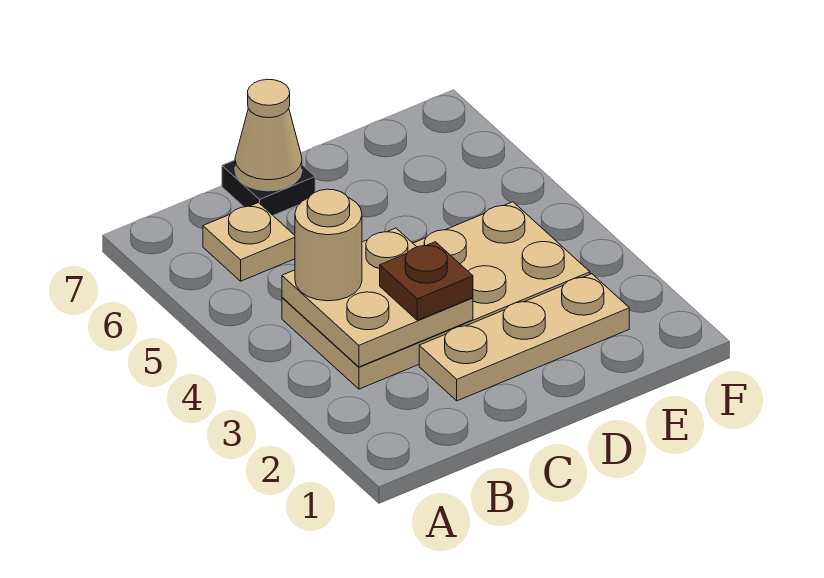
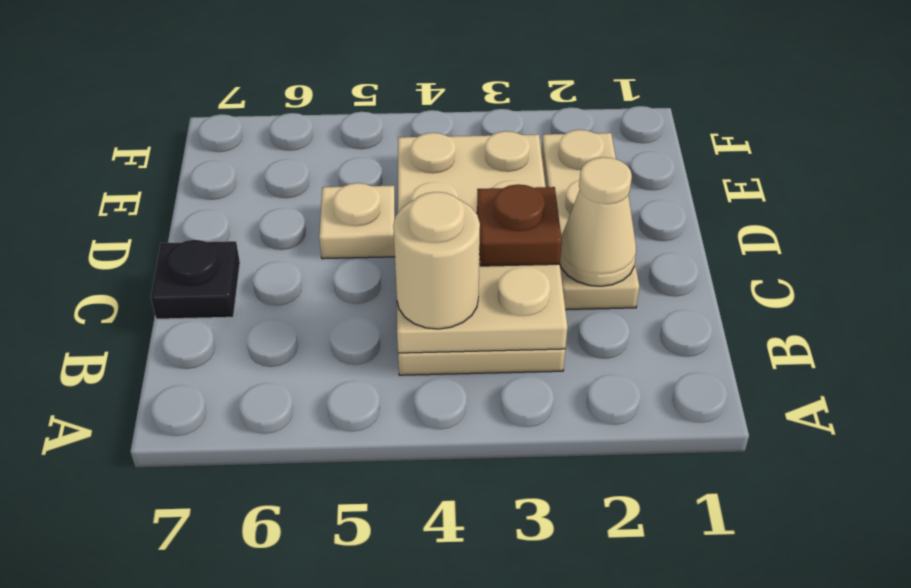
tan 1x1 plate [203,203,295,281] -> tan 1x1 plate moved to [319,183,395,259]
tan 1x1 cone [235,79,302,191] -> tan 1x1 cone moved to [560,157,636,286]

